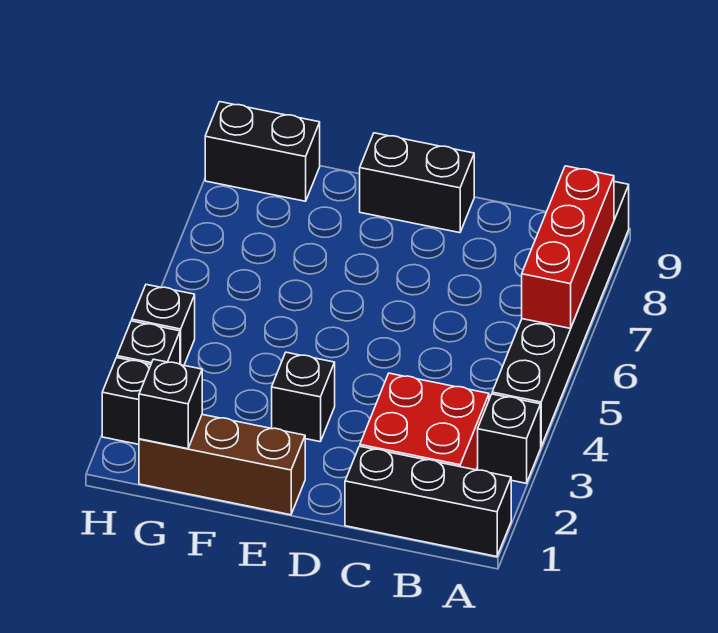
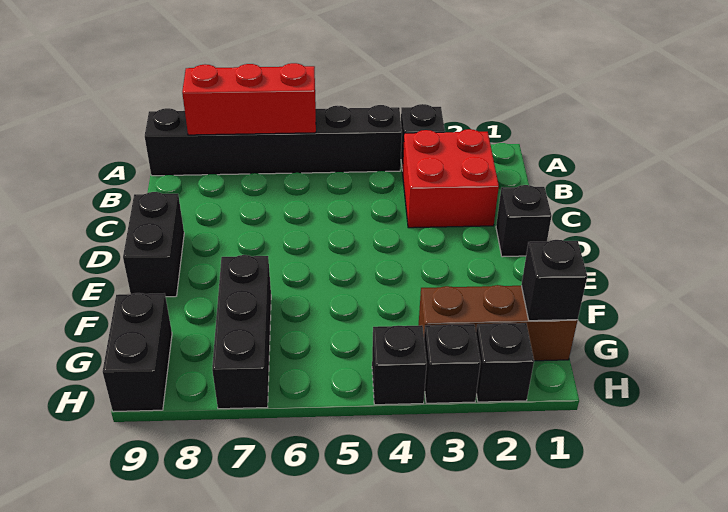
black 1x3 brick [345,446,511,557] -> black 1x3 brick moved to [212,255,271,409]
brown 1x3 brick [139,415,305,515] -> brown 1x3 brick turned to [418,285,578,361]
black 1x1 brick [272,352,335,442] -> black 1x1 brick moved to [496,185,552,257]

